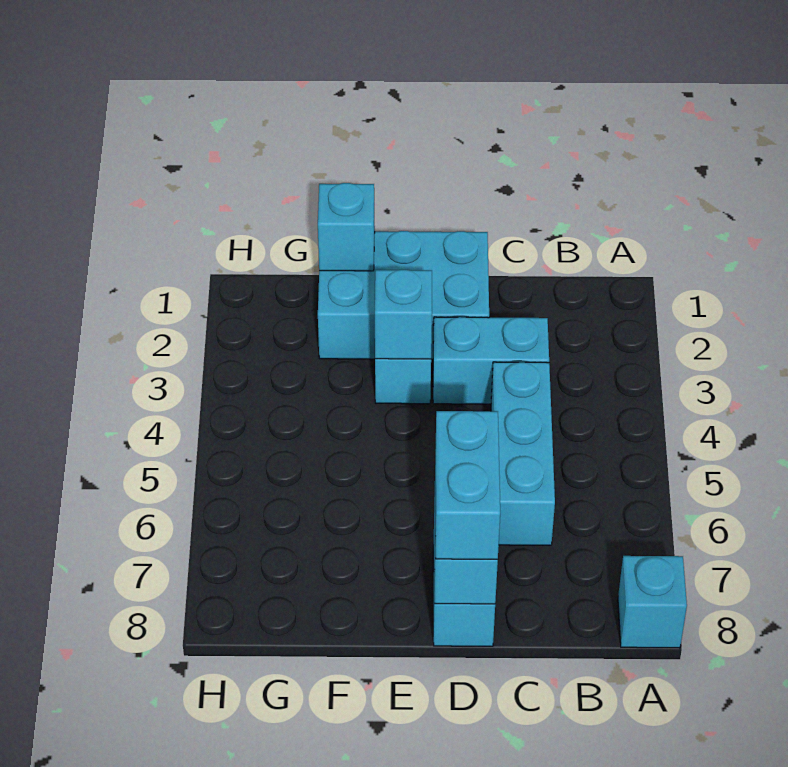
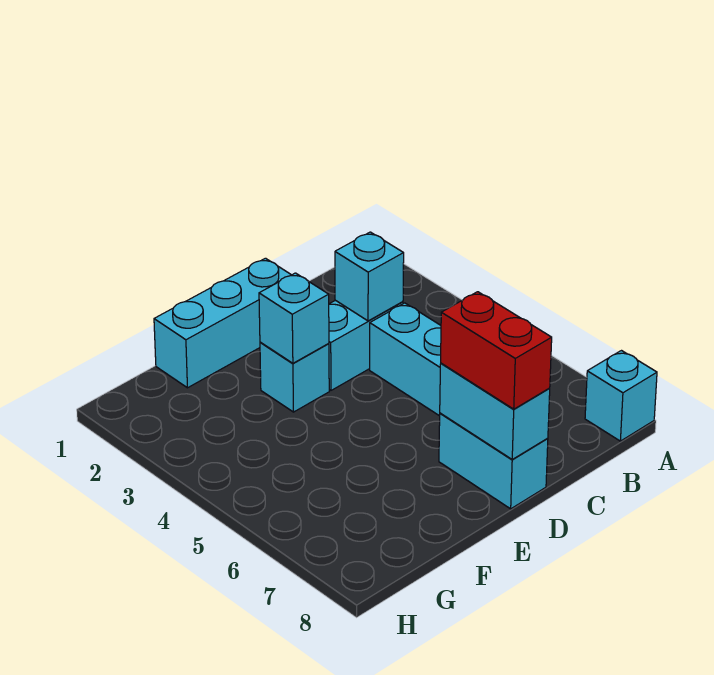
cyan 2x3 brick [318,231,489,359] -> cyan 1x3 brick [154,258,291,388]
cyan 1x2 brick [435,411,500,559] -> red 1x2 brick [441,292,552,409]
cyan 1x1 brick [318,183,375,271] -> cyan 1x1 brick moved to [335,232,404,321]

